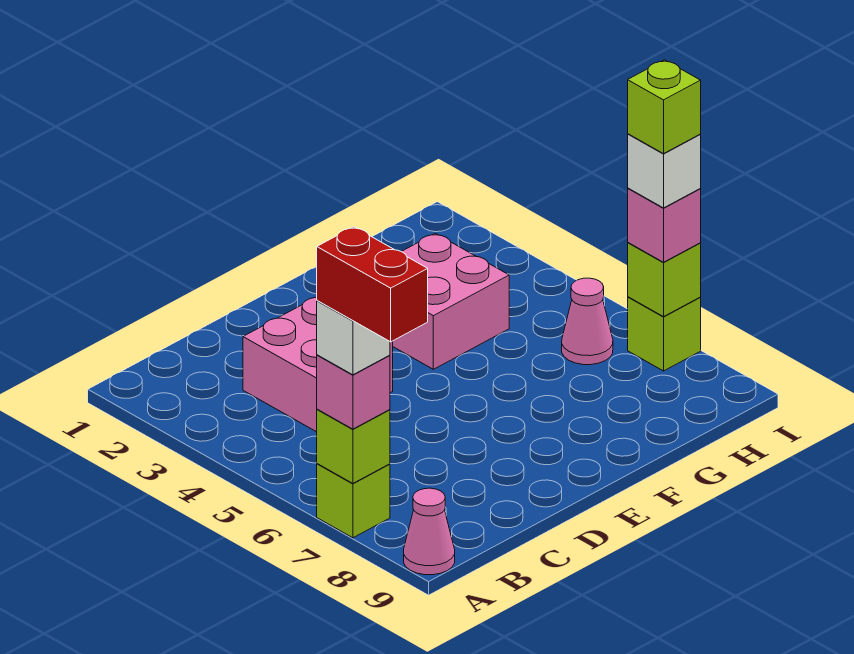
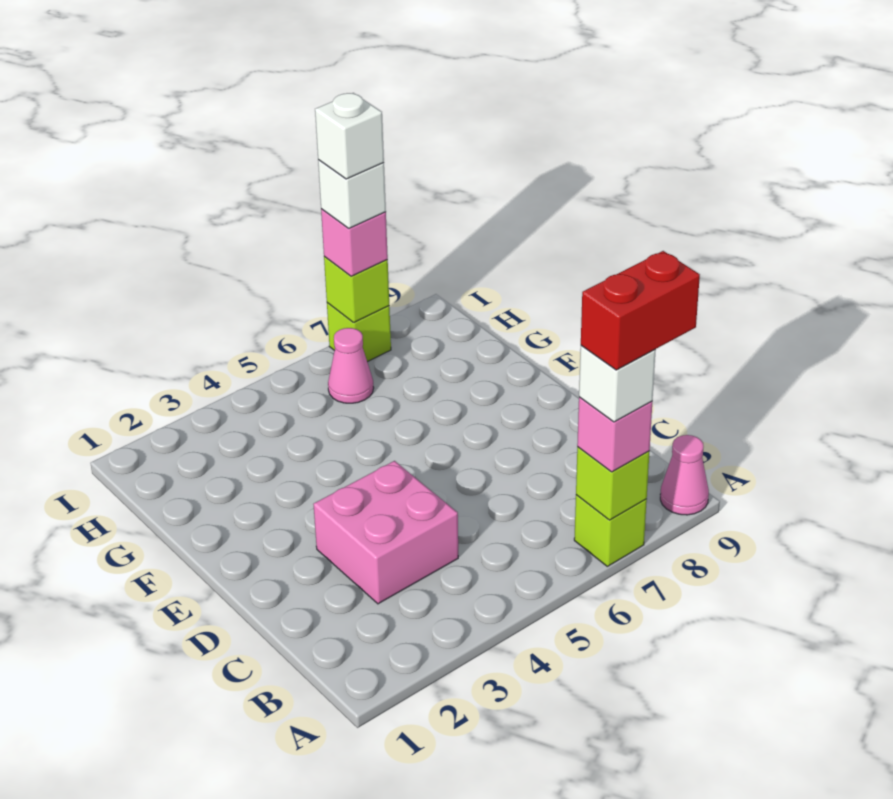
pink 2x2 brick [393,233,509,369] -> none
lime 1x1 brick [628,60,701,154] -> white 1x1 brick [315,93,384,179]

